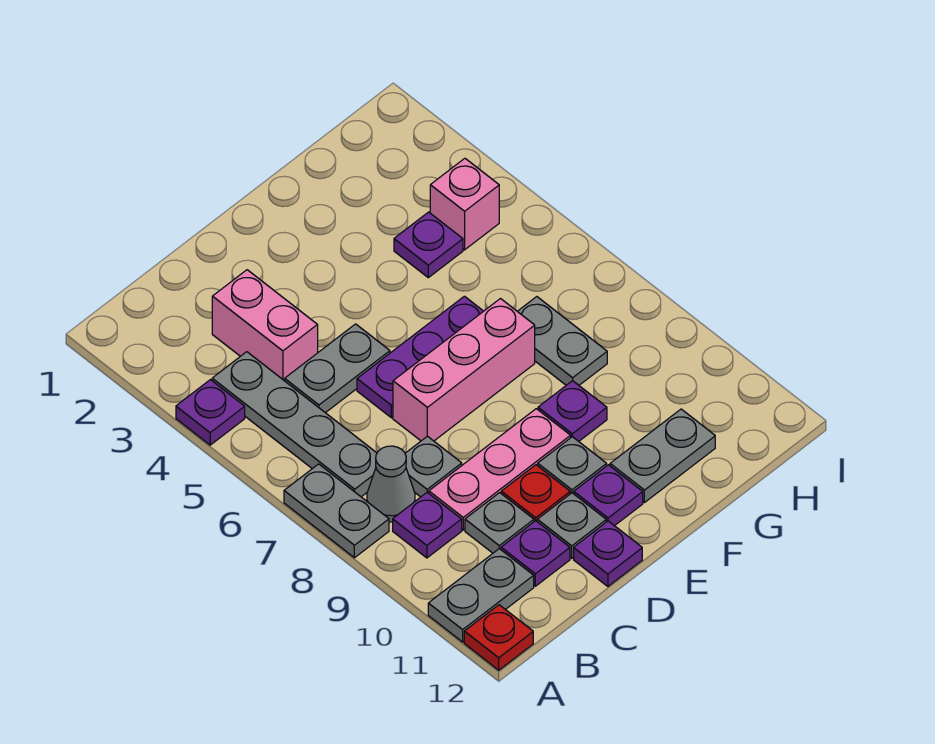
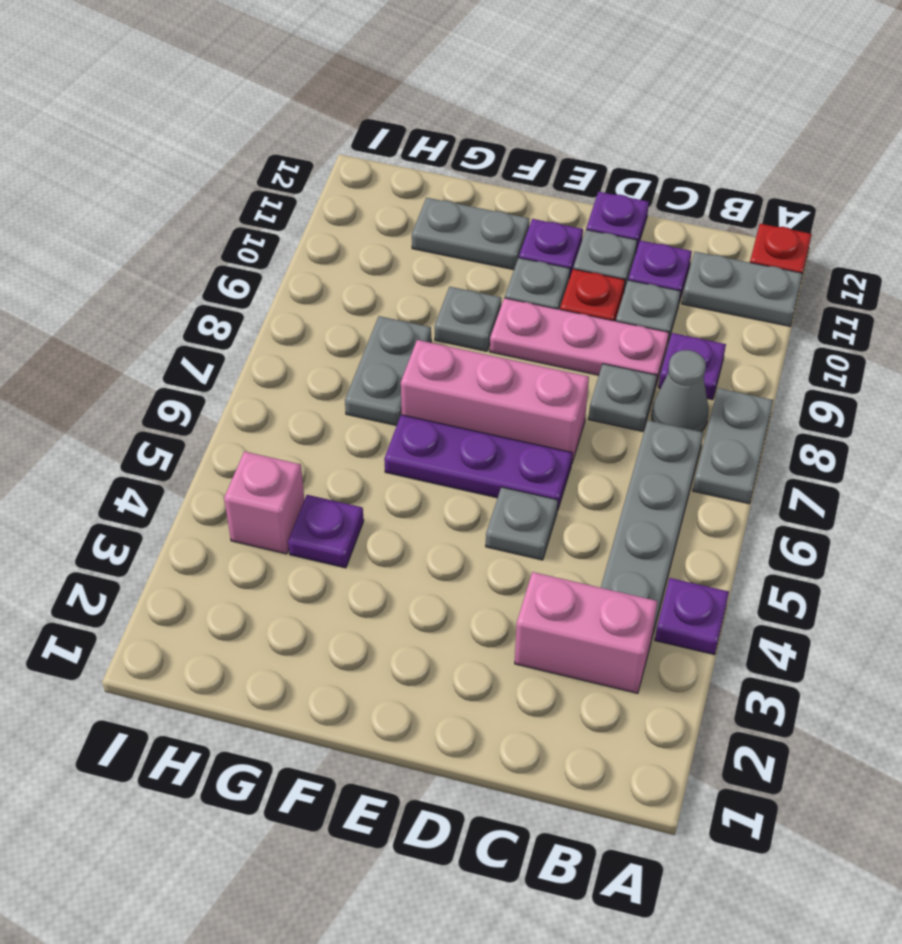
pink 1x2 brick [212,270,318,381] -> pink 1x2 brick turned to [515,572,657,693]
grey 1x2 plate [285,324,390,413] -> grey 1x1 plate [486,487,558,560]
purple 1x1 plate [538,381,607,441] -> grey 1x1 plate [435,287,501,351]

